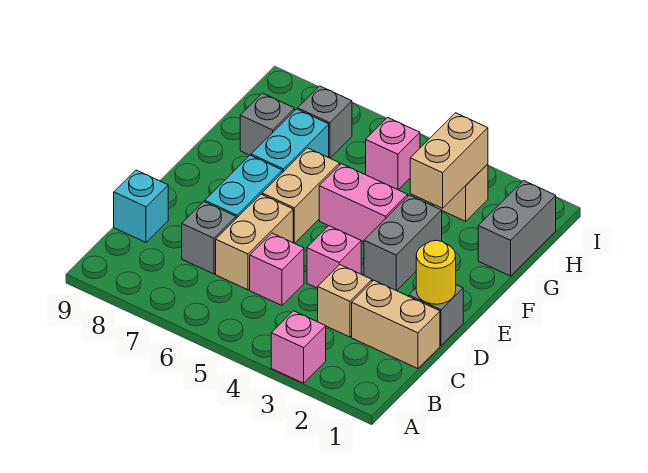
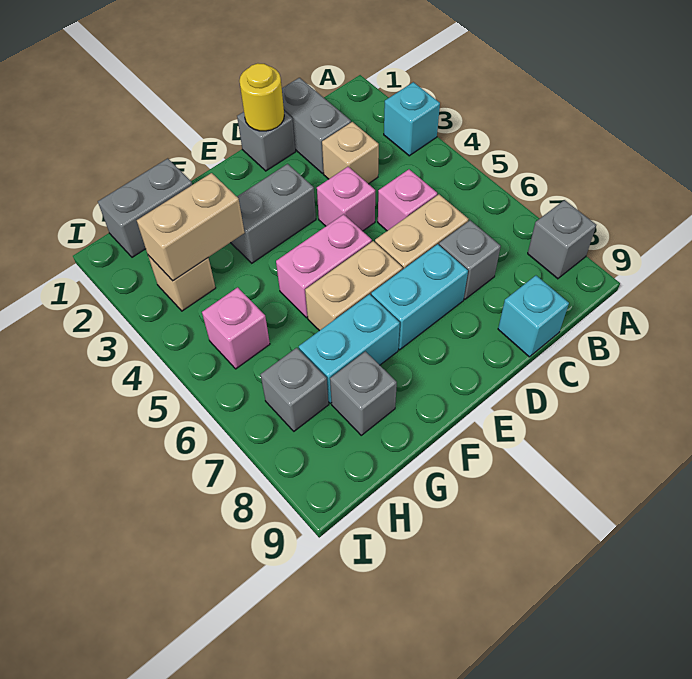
pink 1x1 brick [271,311,326,383] -> cyan 1x1 brick [384,82,440,156]
none -> grey 1x1 brick [528,200,596,279]
tan 1x2 brick [352,280,440,369] -> grey 1x2 brick [282,78,351,174]
pink 1x2 brick [319,164,408,242] -> pink 1x2 brick turned to [276,214,372,318]

